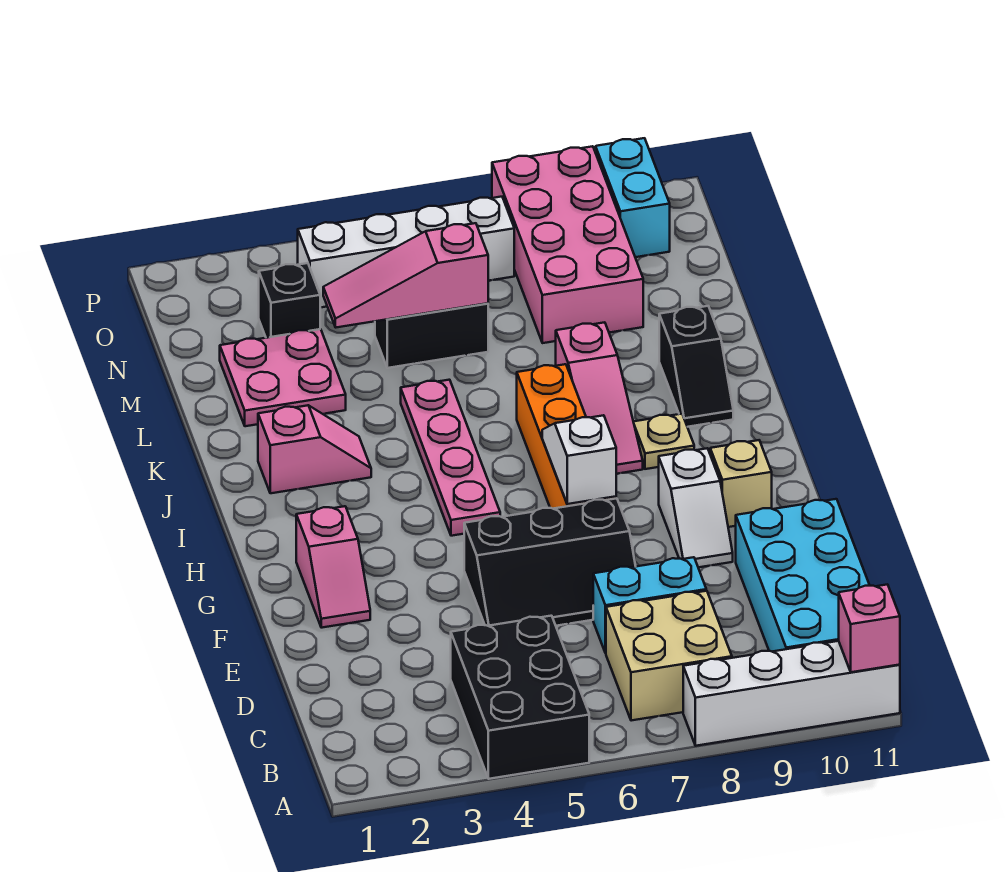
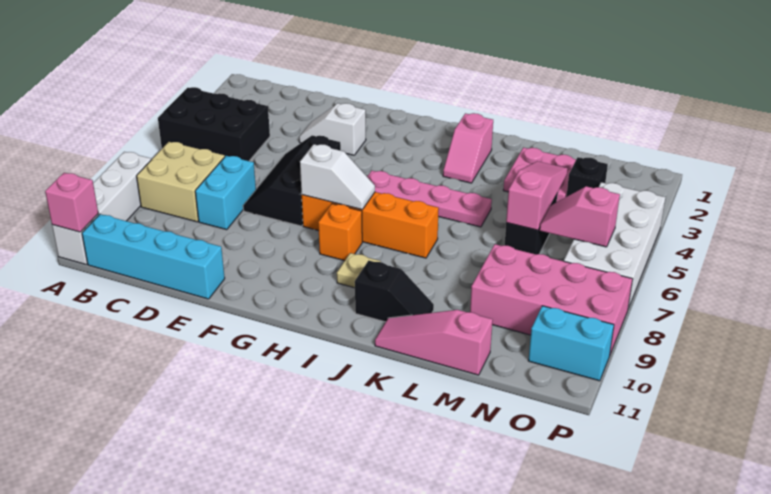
cyan 2x4 brick [736,499,870,651] -> cyan 1x4 brick [82,214,225,299]
pink 1x2 slope [296,506,370,628] -> pink 1x2 slope moved to [540,186,620,247]
white 1x2 slope [659,448,733,567] -> white 1x2 slope moved to [299,103,366,155]
tan 1x1 brick [710,440,772,527] -> none
none -> orange 1x1 brick [318,204,362,261]
pink 1x3 slope [556,322,643,474] -> pink 1x3 slope moved to [375,310,493,375]
black 1x2 slope [659,306,733,427] -> black 1x2 slope turned to [355,260,434,322]
white 1x4 brick [298,197,514,308] -> white 2x4 brick [564,182,665,309]

